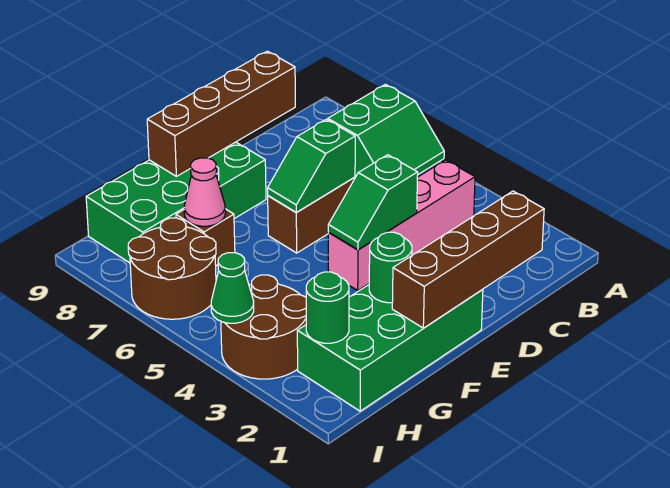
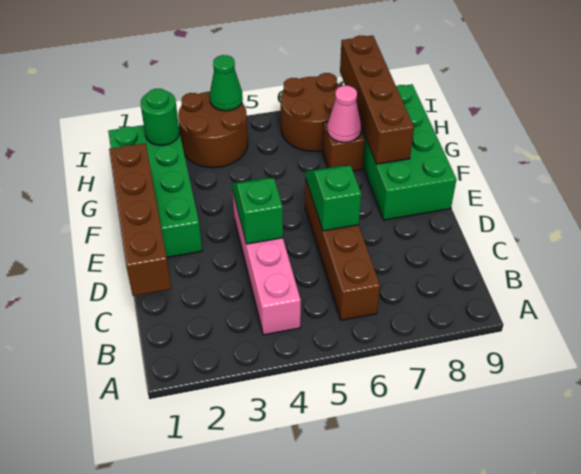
green 2x2 slope [328,84,444,176] -> none
brown 1x4 brick [147,51,295,176] -> brown 1x4 brick moved to [340,35,414,164]
green 1x1 round brick [369,232,412,303] -> none

